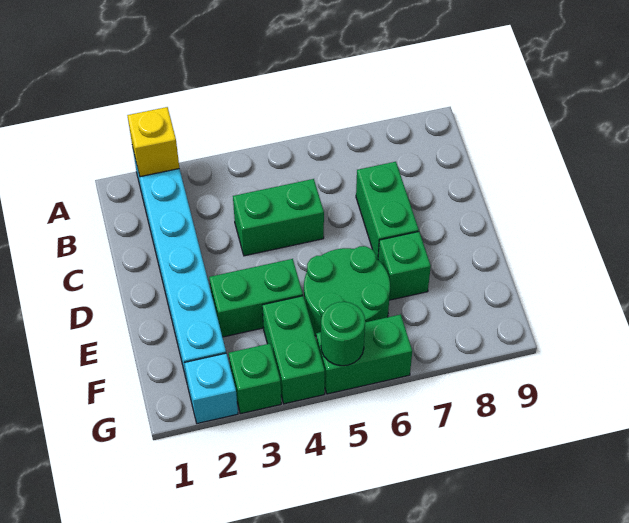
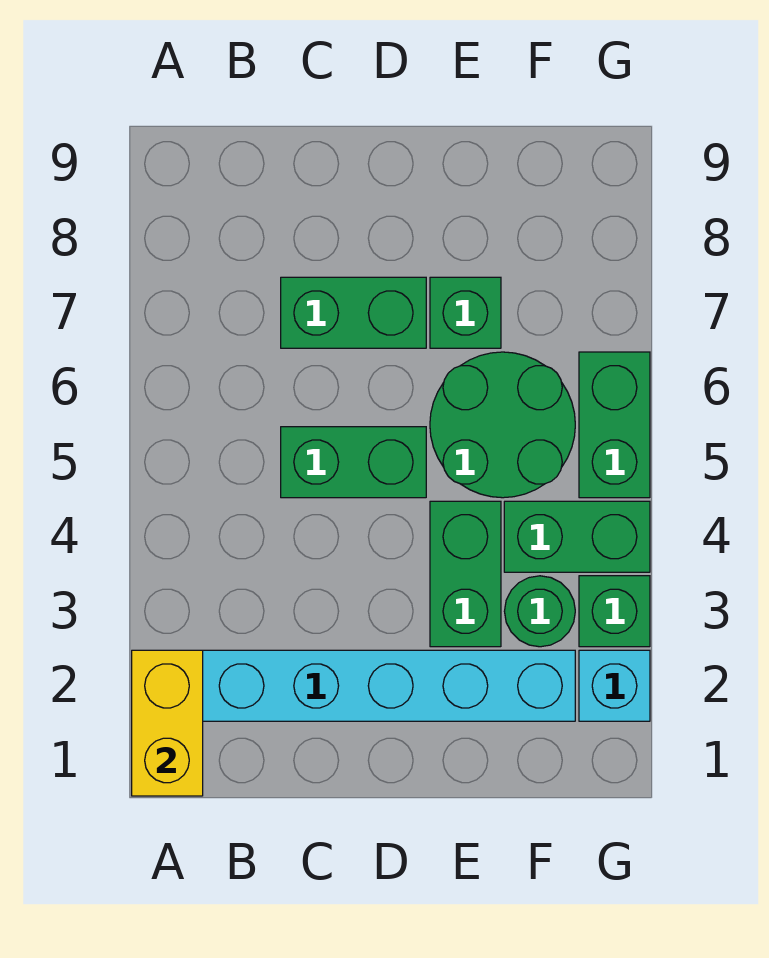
yellow 1x1 brick [127,107,179,177] -> yellow 1x2 brick [132,650,203,796]
green 1x2 brick [233,179,324,256] -> green 1x2 brick turned to [281,427,426,498]
green 1x1 round brick [321,302,365,366] -> green 1x1 round brick moved to [504,576,575,647]

